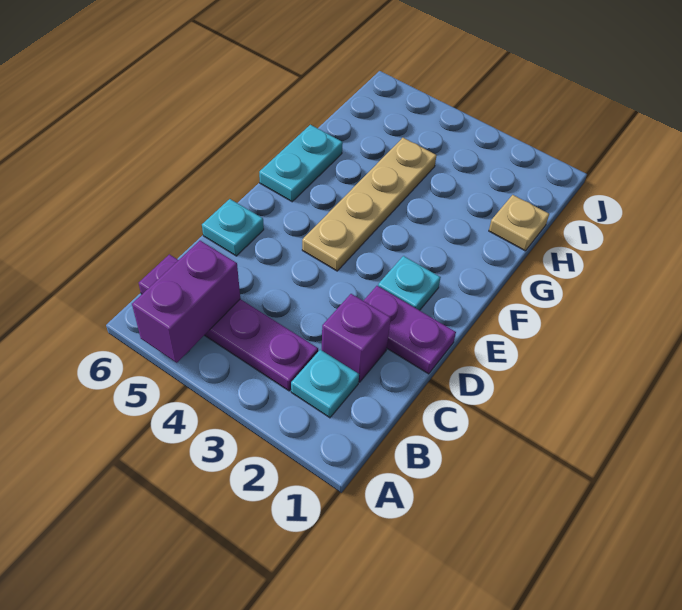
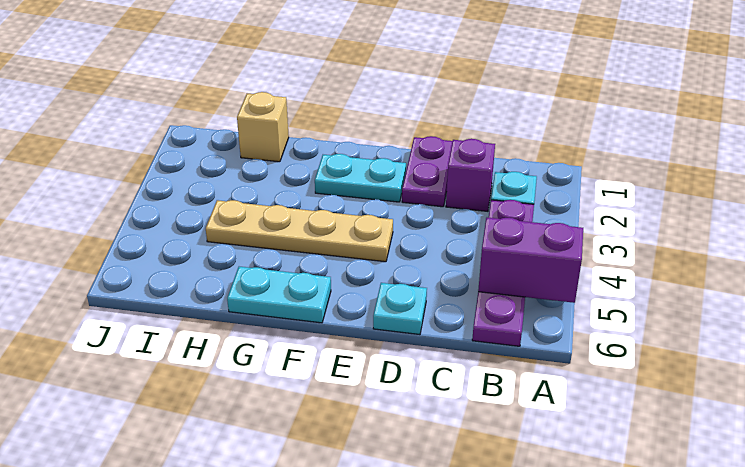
cyan 1x1 plate [378,256,441,310] -> cyan 1x2 plate [315,154,406,202]
tan 1x1 plate [489,195,549,251] -> tan 1x1 brick [237,92,289,162]

